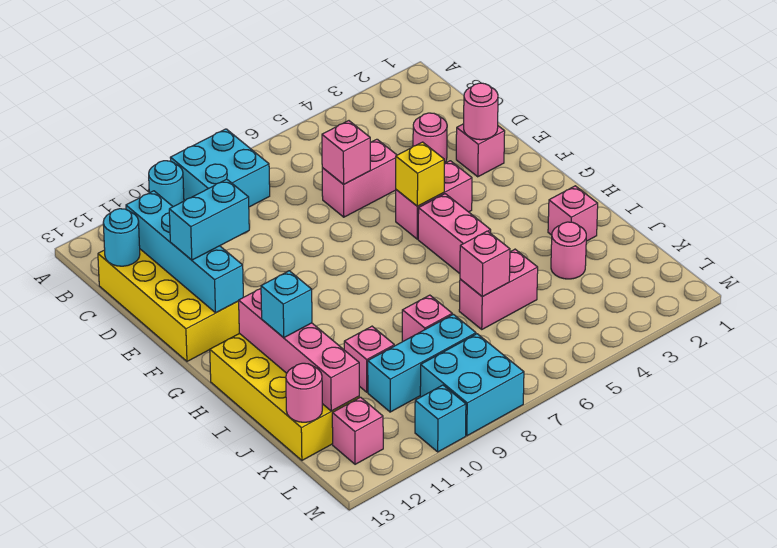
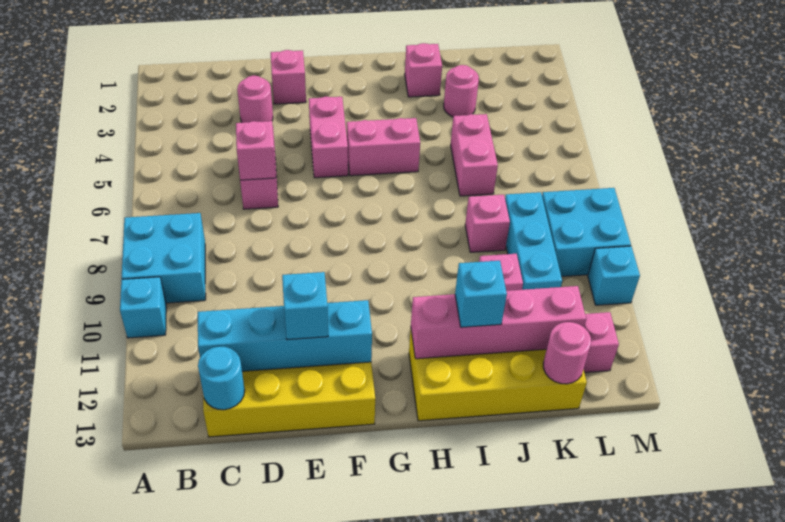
cyan 1x1 round brick [149,161,184,207] -> cyan 1x1 brick [120,277,166,338]
pink 1x1 round brick [464,83,498,140] -> none
cyan 1x2 brick [169,179,249,260] -> cyan 1x1 brick [282,272,328,340]
yellow 1x1 brick [396,142,444,206] -> none
pink 1x1 brick [460,231,510,297] -> none

